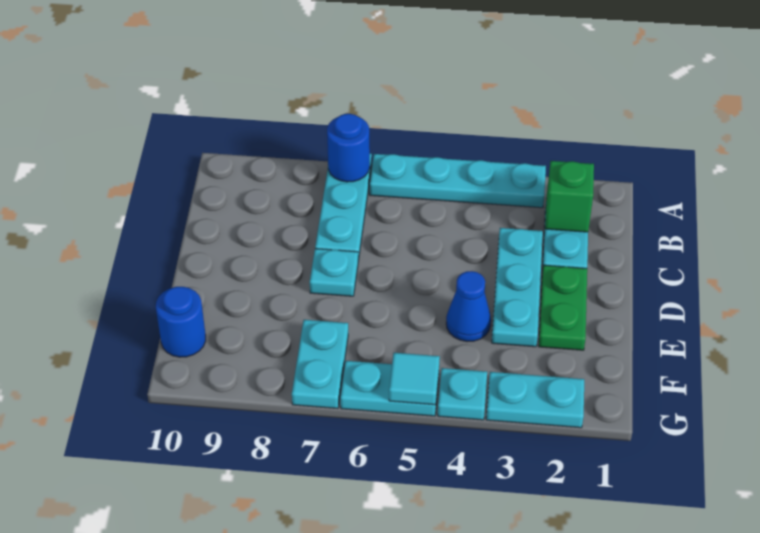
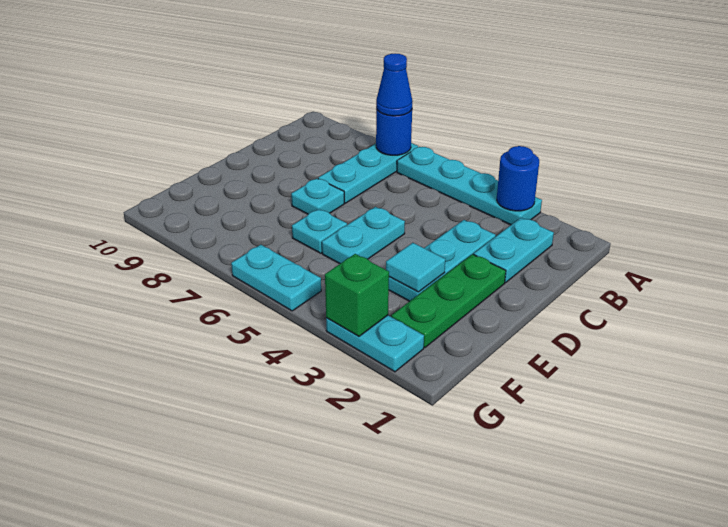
green 1x1 brick [545,161,594,232] -> green 1x1 brick moved to [325,254,389,336]
green 1x2 plate [539,265,587,350] -> green 1x3 plate [391,254,506,348]
blue 1x1 cone [446,271,491,342] -> blue 1x1 cone moved to [376,53,412,116]
cyan 1x2 plate [292,320,348,409] -> cyan 1x2 plate moved to [322,207,405,264]
blue 1x1 round brick [156,287,206,357] -> blue 1x1 round brick moved to [497,146,539,211]
cyan 1x1 plate [438,368,487,420] -> cyan 1x1 plate moved to [292,209,347,253]
cyan 1x1 tile [389,353,440,405] -> cyan 1x1 tile moved to [386,243,445,292]

